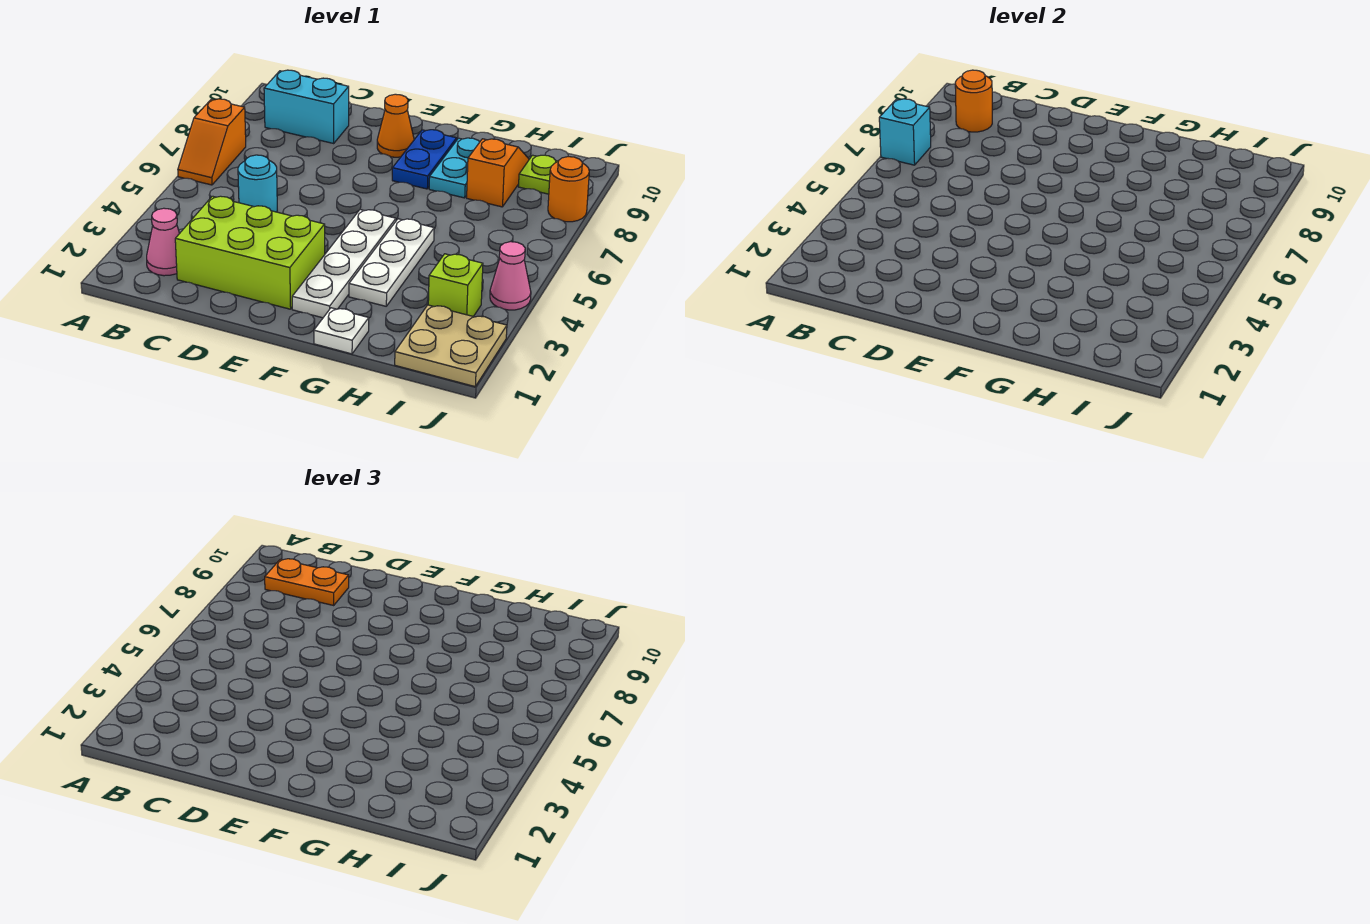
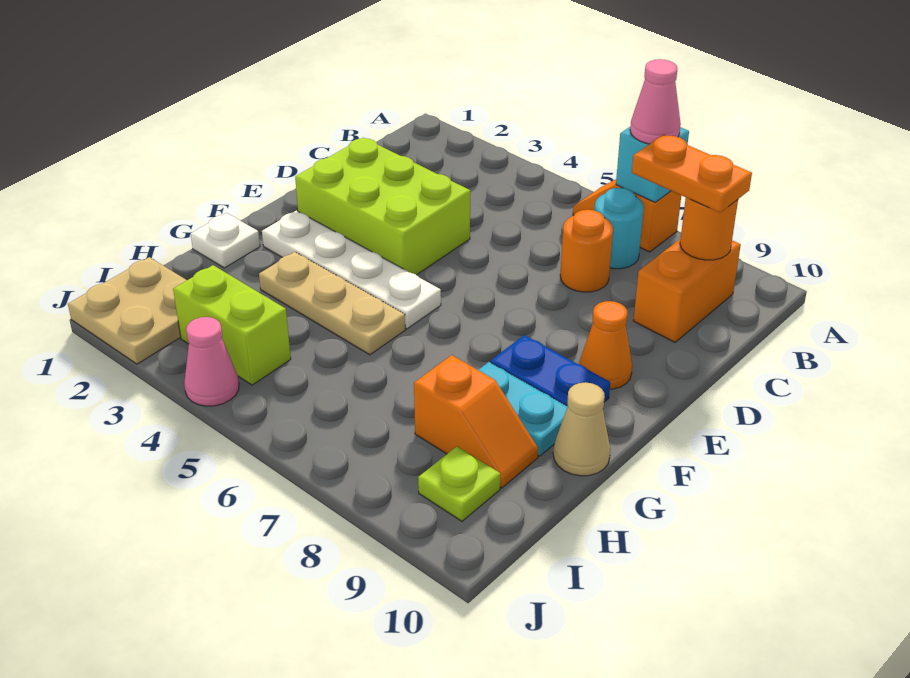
pink 1x1 cone [147,208,180,276] -> pink 1x1 cone moved to [630,59,681,144]
cyan 1x2 brick [264,70,349,143] -> orange 1x2 brick [633,239,741,342]
orange 1x2 plate [265,559,349,605] -> orange 1x2 plate turned to [632,135,752,213]
lime 2x3 brick [175,196,325,309] -> lime 2x3 brick turned to [295,138,470,275]
cyan 1x1 round brick [238,155,277,212] -> cyan 1x1 round brick moved to [594,188,644,269]
white 1x3 plate [349,219,434,306] -> tan 1x3 plate [259,252,405,355]
none -> tan 1x1 cone [553,382,610,476]
lime 1x1 brick [428,254,483,316] -> lime 1x2 brick [173,265,291,385]
orange 1x1 round brick [548,157,589,222] -> orange 1x1 round brick moved to [560,210,613,292]

